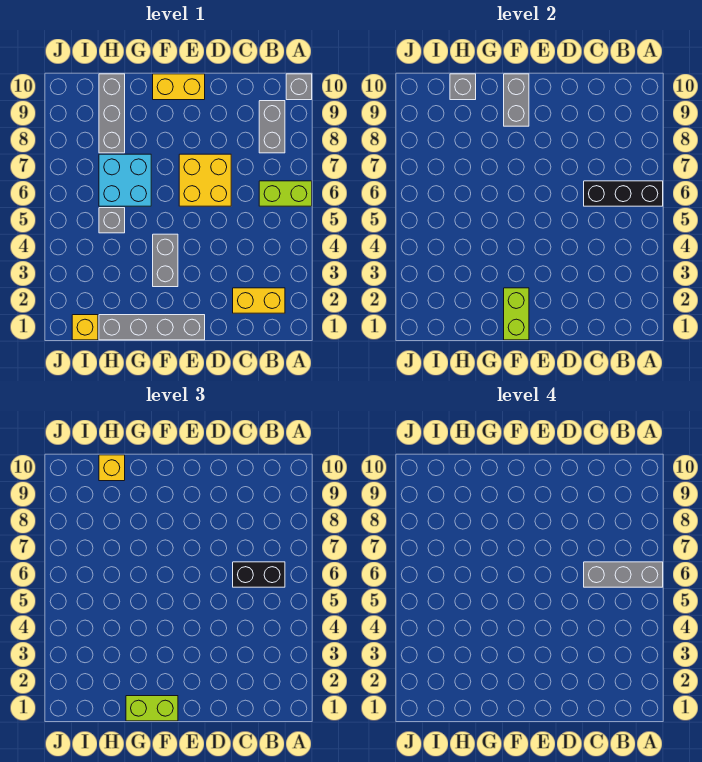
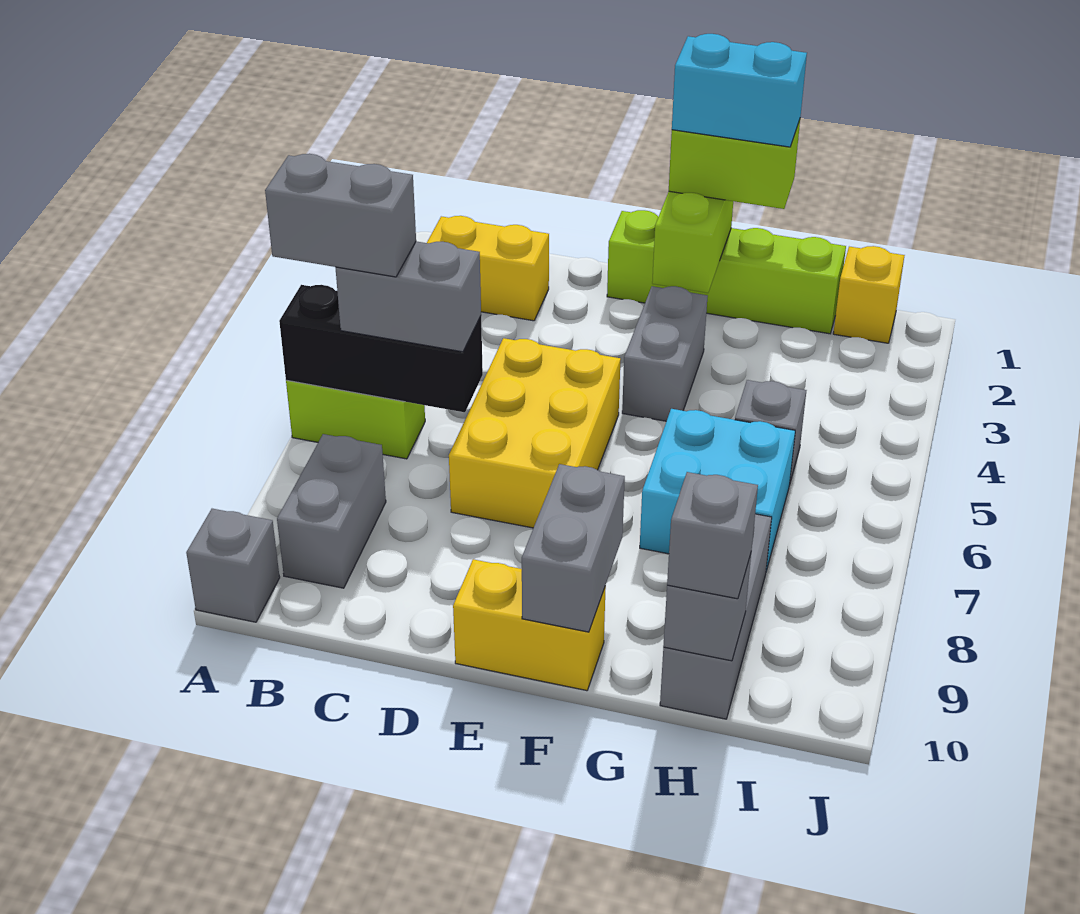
grey 1x3 brick [584,562,663,587] -> grey 1x2 brick [265,154,416,277]
black 1x2 brick [233,562,285,587] -> grey 1x2 brick [336,241,481,352]
yellow 2x2 brick [179,154,231,206] -> yellow 2x3 brick [449,338,621,528]
grey 1x4 brick [99,315,205,340] -> lime 1x4 brick [607,210,846,334]
none -> cyan 1x2 brick [672,34,807,147]
yellow 1x1 brick [99,455,125,481] -> grey 1x1 brick [667,472,758,599]

